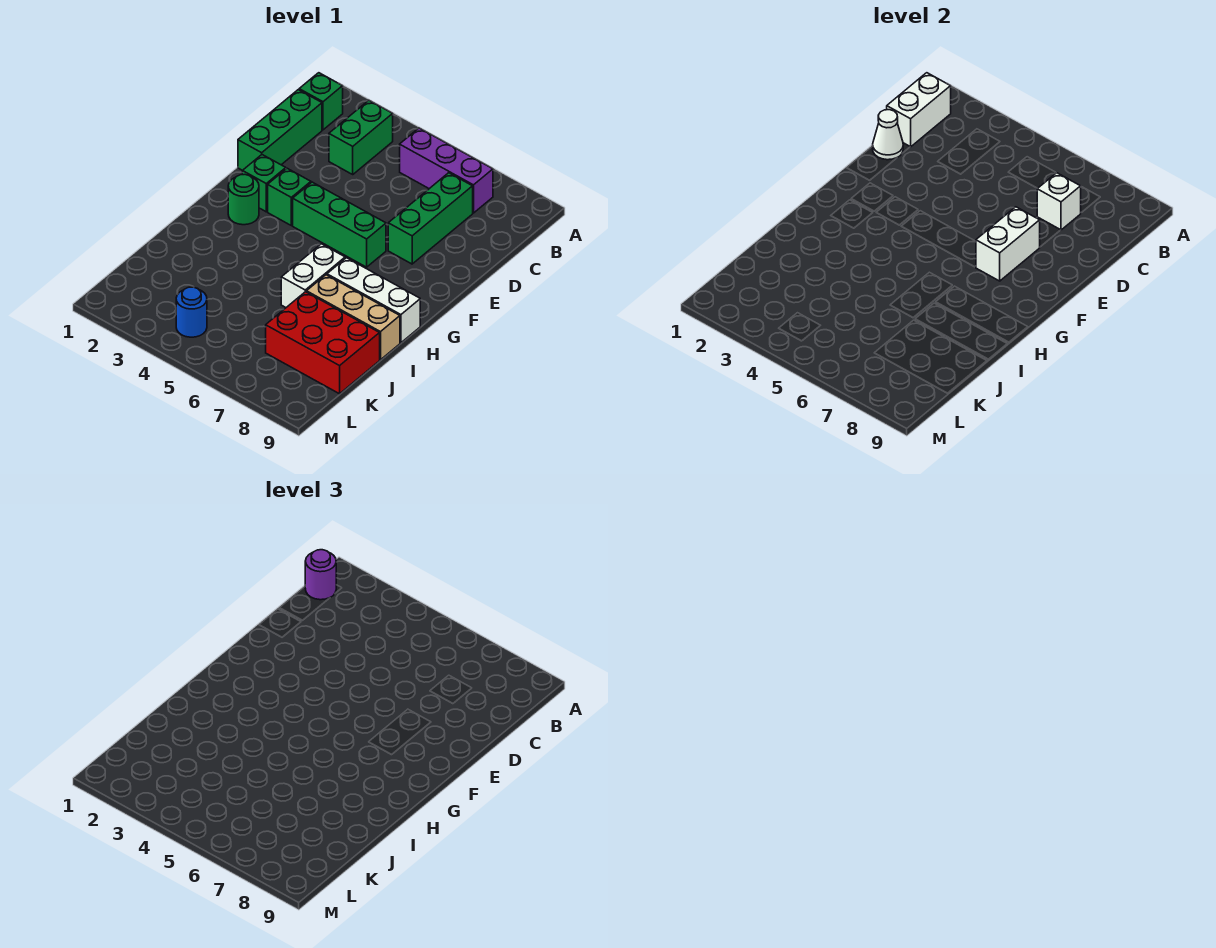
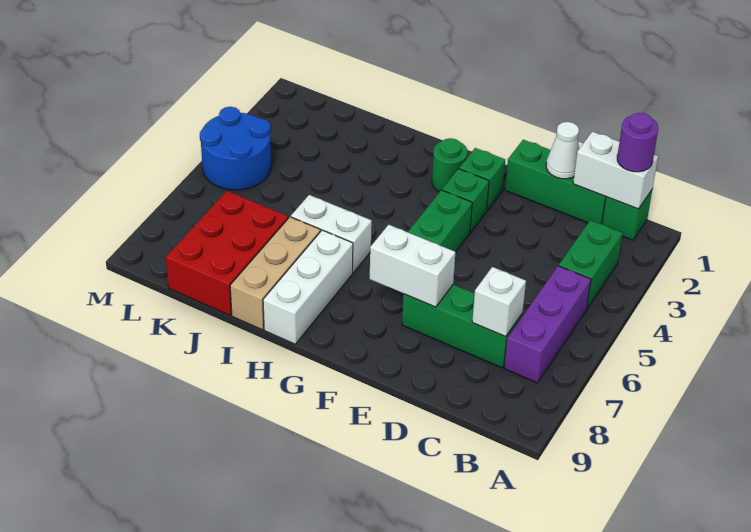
green 1x2 brick [329,100,393,174] -> green 1x2 brick turned to [559,220,622,309]
blue 1x1 round brick [176,287,207,337] -> blue 2x2 round brick [200,107,271,190]

